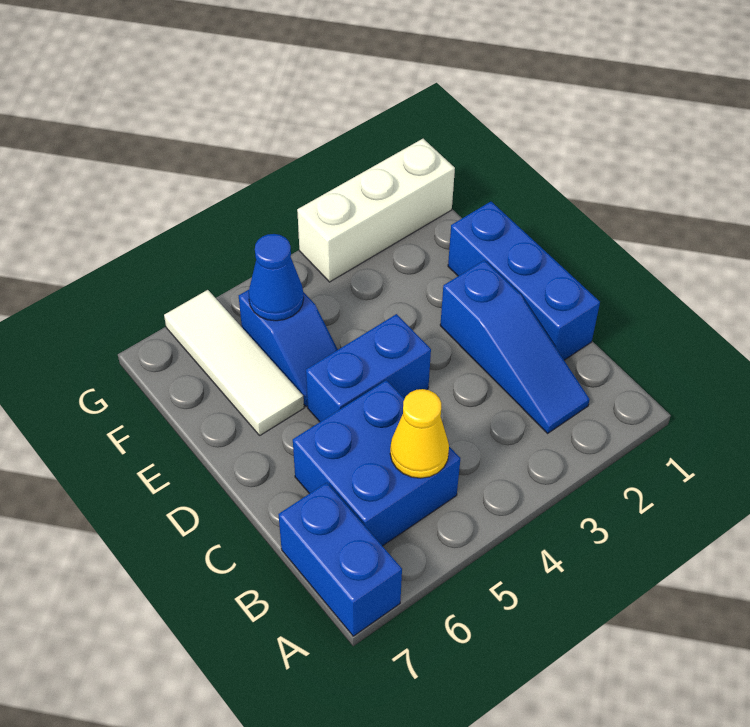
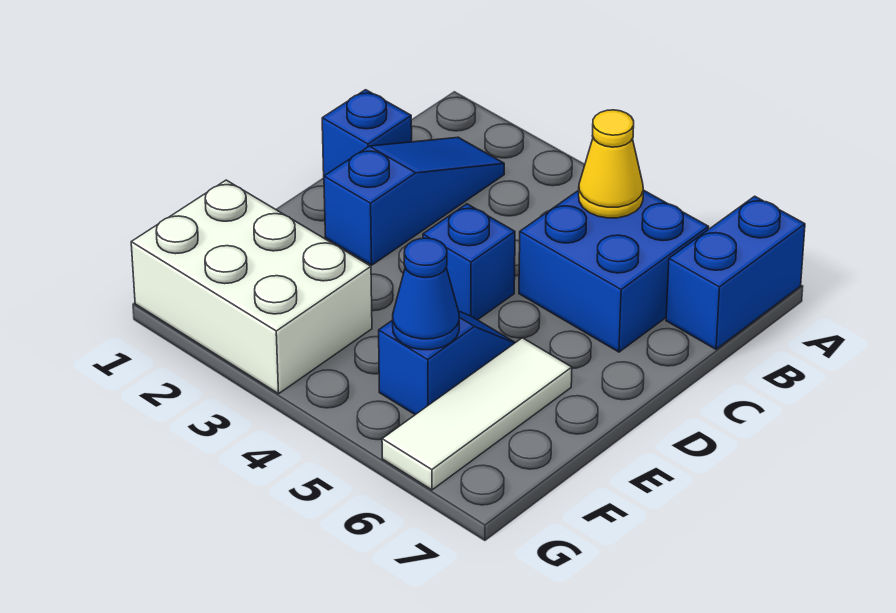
blue 1x3 brick [448,202,600,360] -> blue 1x1 brick [322,90,412,176]
blue 1x2 brick [306,314,431,422] -> blue 1x1 brick [423,204,515,320]
white 1x3 brick [297,139,455,282] -> white 2x3 brick [131,180,372,394]

